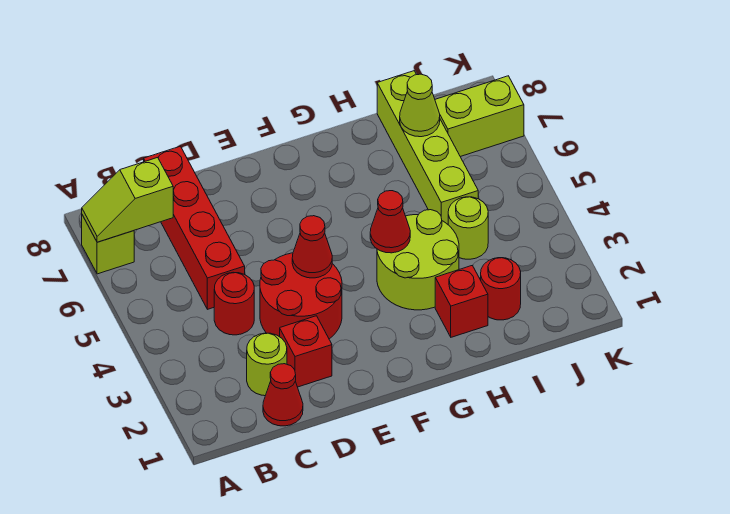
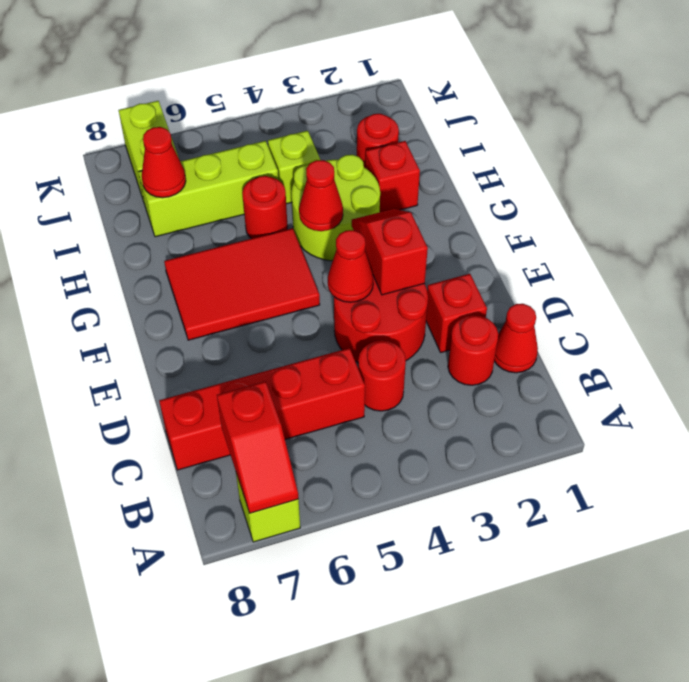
lime 1x2 slope [82,158,173,242] -> red 1x2 slope [217,381,298,513]
lime 1x1 round brick [247,333,287,396] -> red 1x1 round brick [448,315,498,385]
none -> red 1x2 slope [352,209,428,295]
none -> red 2x3 tile [164,228,320,340]
none -> red 1x1 round brick [242,176,288,239]
lime 1x1 round brick [448,197,488,259] -> lime 1x1 brick [268,131,320,204]
lime 1x4 brick [377,71,478,224] -> lime 1x3 brick [138,141,278,237]
lime 1x1 cone [400,74,440,137] -> red 1x1 cone [142,127,186,198]

